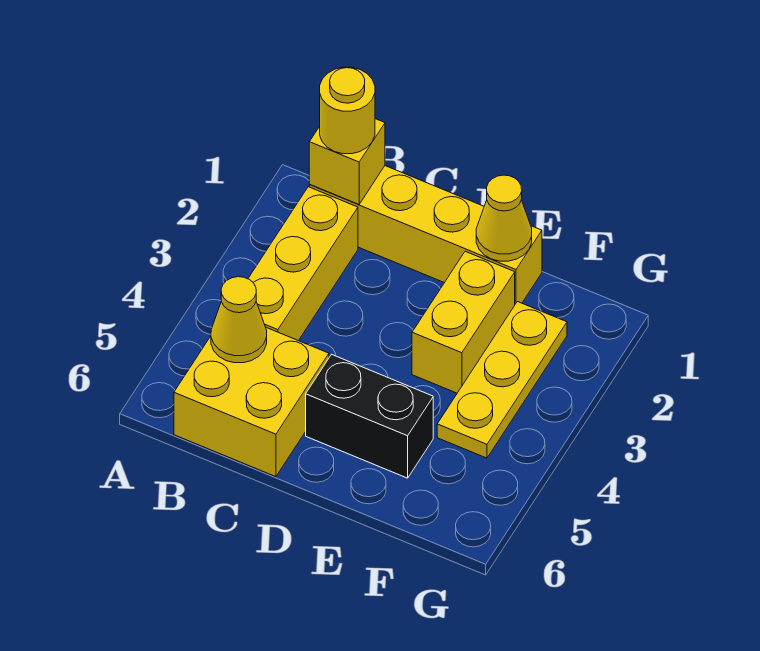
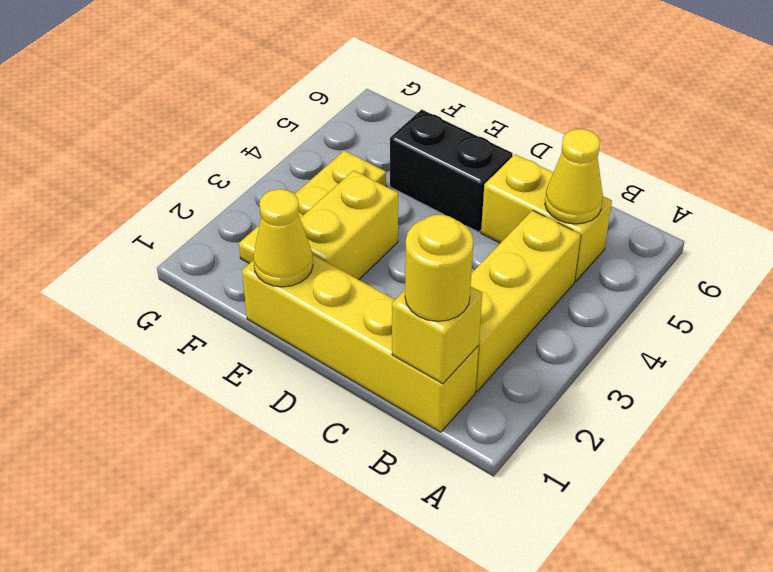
yellow 2x2 brick [174,328,329,477] -> yellow 1x2 brick [481,154,612,282]

